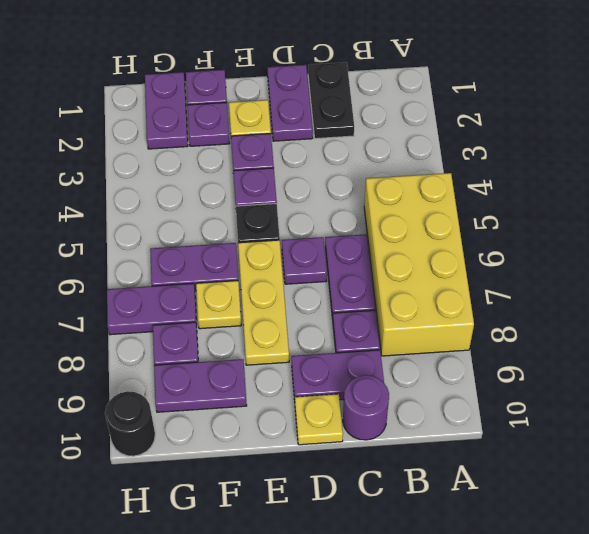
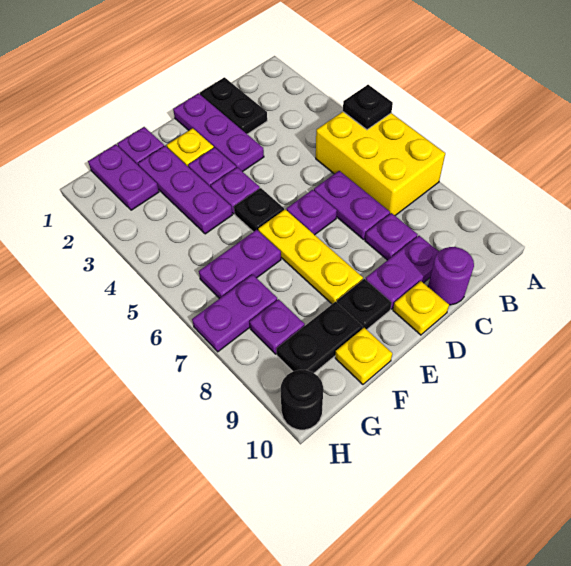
yellow 2x4 brick [364,173,474,356] -> yellow 2x3 brick [316,112,445,215]
none -> black 1x1 plate [343,85,393,130]
purple 1x2 plate [267,65,313,141] -> purple 1x3 plate [173,93,264,172]
none -> black 1x1 plate [337,279,392,330]
purple 1x1 plate [187,102,230,146] -> purple 1x3 plate [138,146,232,234]
yellow 1x1 plate [196,281,241,329] -> yellow 1x1 plate moved to [335,328,392,384]
purple 1x2 plate [154,359,247,412] -> black 1x2 plate [277,302,363,373]

